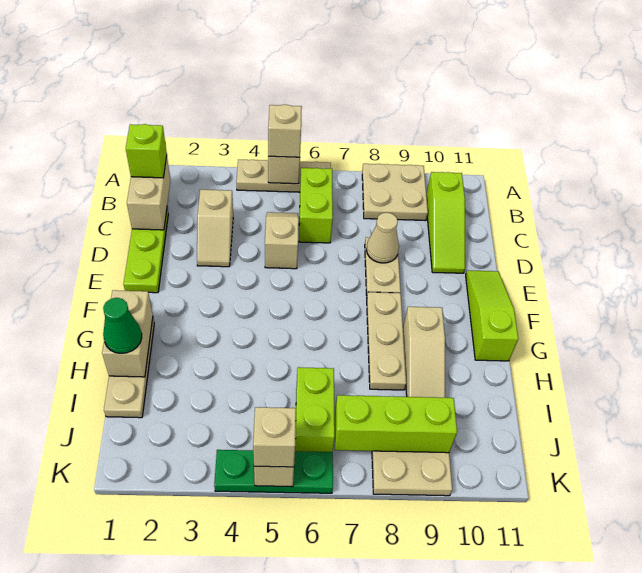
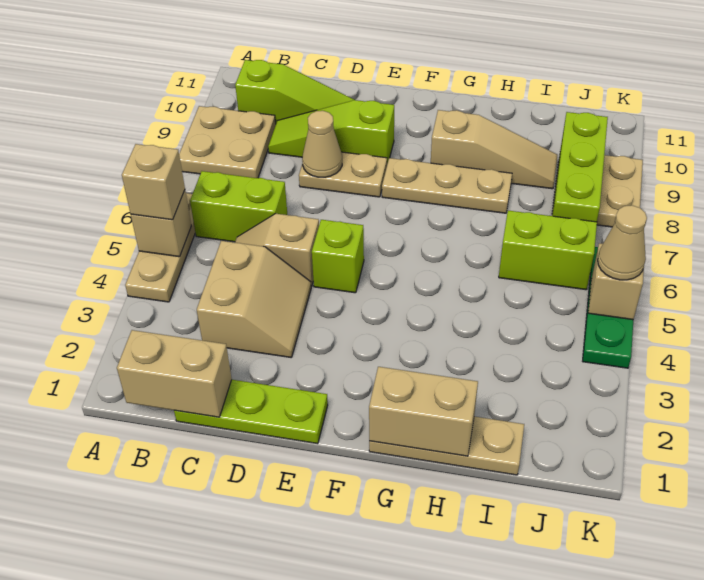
lime 1x1 brick [126,124,167,178] -> lime 1x1 brick moved to [312,220,364,293]
tan 1x2 slope [197,189,233,267] -> tan 2x2 slope [197,241,311,357]
lime 1x3 slope [466,270,518,361] -> lime 1x3 slope moved to [268,100,394,164]
green 1x1 cone [103,298,142,353] -> none
tan 1x1 brick [253,407,296,467] -> tan 1x1 cone [598,205,647,280]

